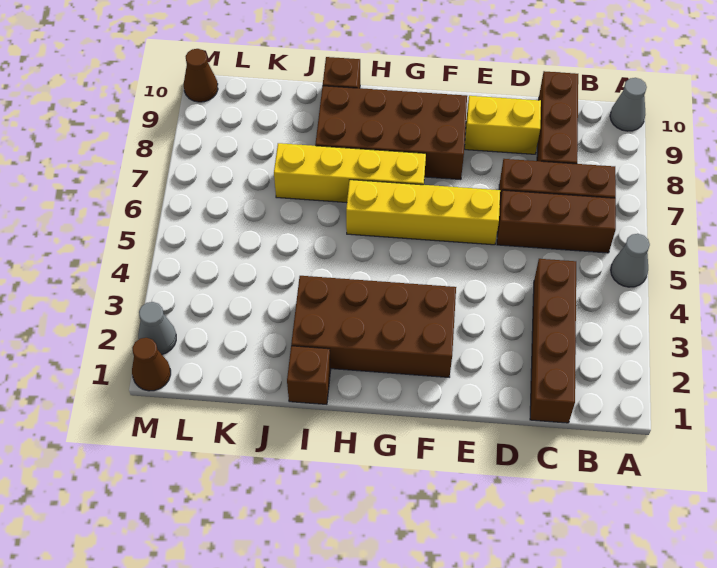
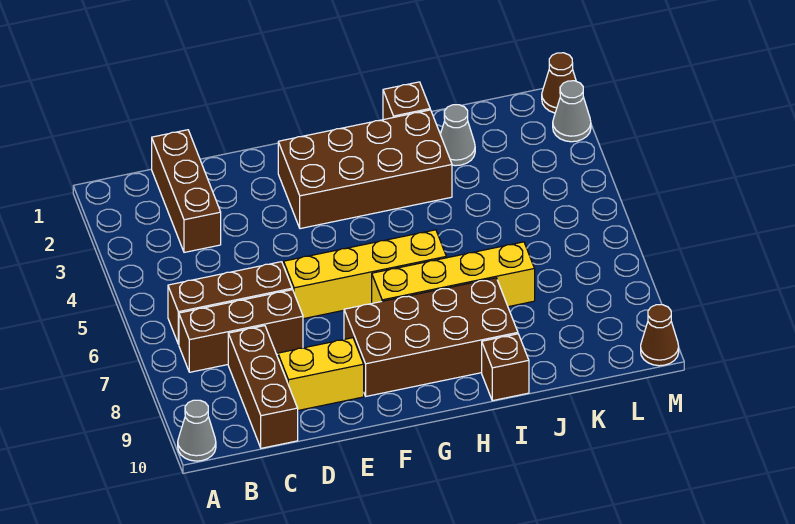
grey 1x1 cone [611,234,650,287] -> grey 1x1 cone moved to [440,105,475,166]
brown 1x4 brick [530,259,576,423] -> brown 1x3 brick [152,130,221,252]

